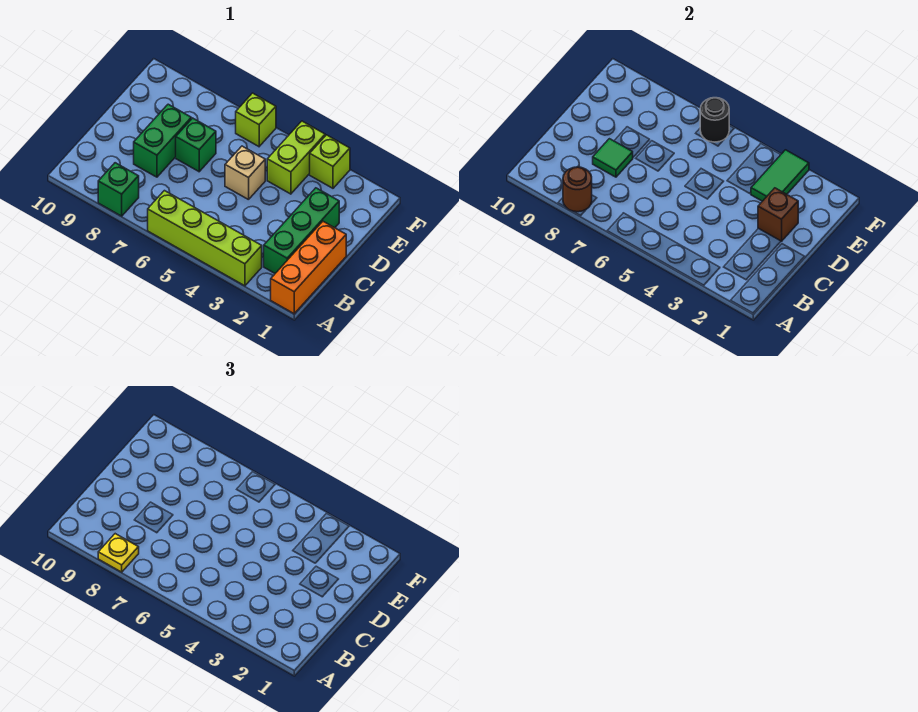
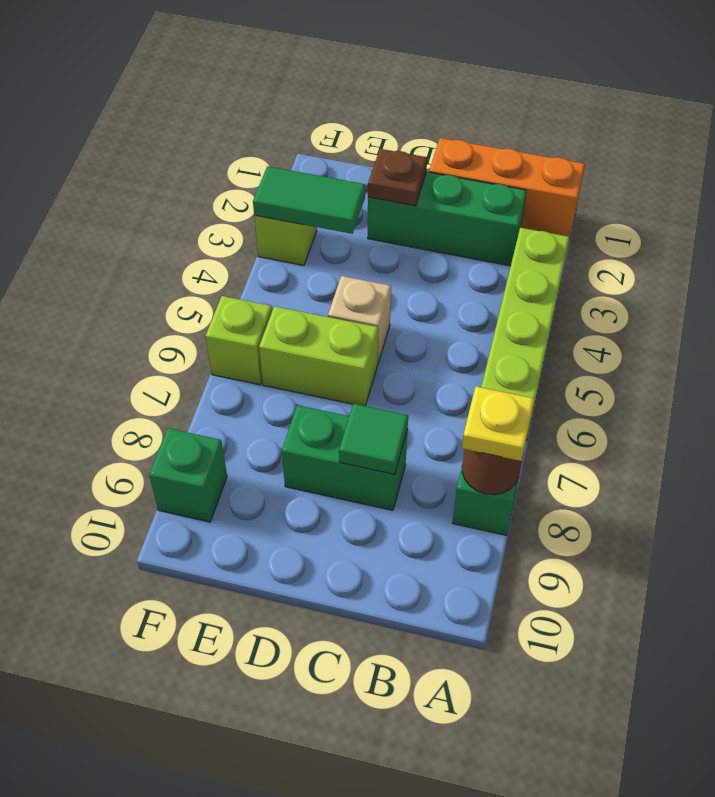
brown 1x1 brick [758,188,798,241] -> brown 1x1 plate [368,149,427,206]
green 1x1 brick [176,118,216,172] -> green 1x1 brick moved to [149,428,227,522]
lime 1x2 brick [267,121,325,194] -> lime 1x2 brick moved to [259,306,378,406]
black 1x1 round brick [700,98,729,142] -> none

